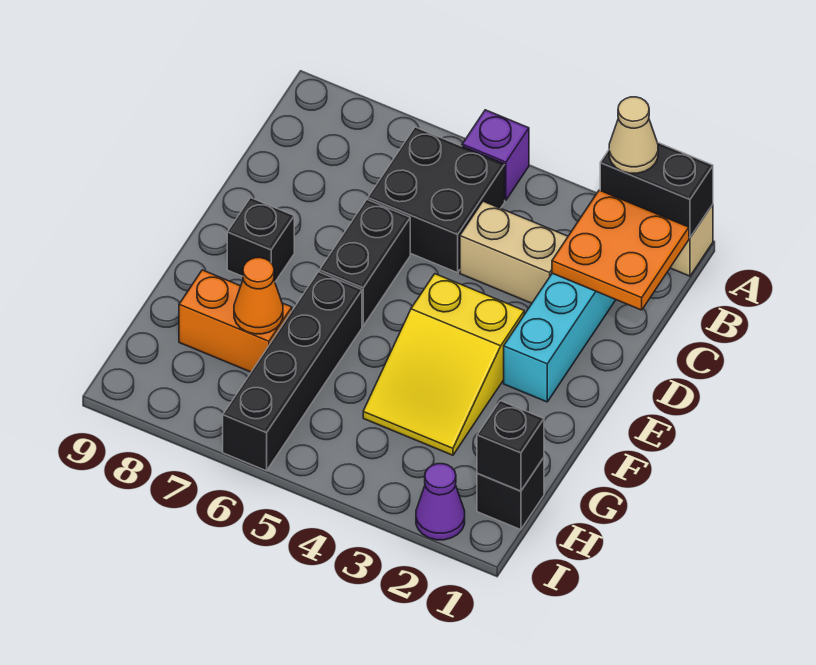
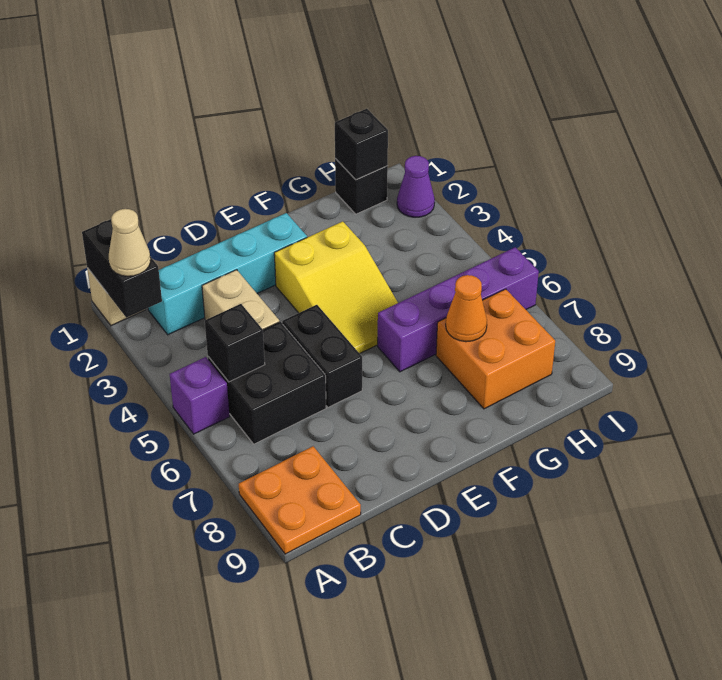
orange 2x2 plate [552,190,689,310] -> orange 2x2 plate moved to [239,446,361,554]
black 1x2 brick [319,200,410,326] -> black 1x2 brick turned to [282,305,362,407]
yellow 2x3 slope [363,274,524,455] -> yellow 2x3 slope turned to [274,221,398,353]
black 1x1 brick [227,198,294,282] -> black 1x1 brick moved to [205,304,265,382]
black 1x4 brick [223,272,362,471] -> purple 1x4 brick [378,247,539,372]
orange 1x2 brick [179,270,292,372] -> orange 2x2 brick [436,289,555,409]

